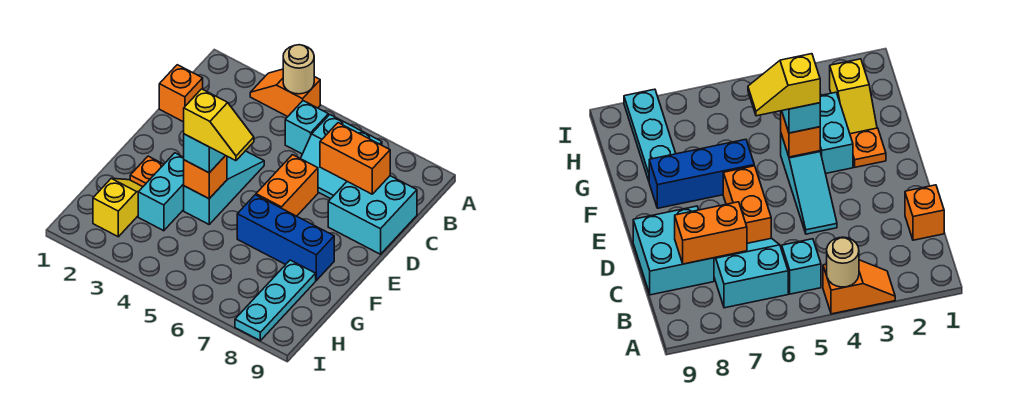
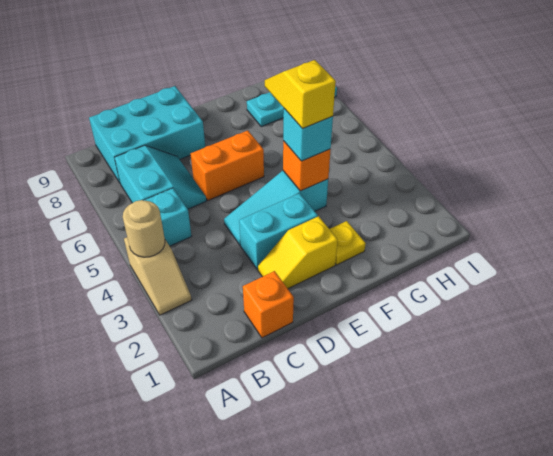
orange 1x2 slope [250,69,320,117] -> tan 1x2 slope [124,237,192,315]
orange 1x2 brick [320,123,390,194] -> none
cyan 2x2 brick [328,176,417,254] -> cyan 2x3 brick [89,86,205,183]
orange 1x1 plate [130,156,164,187] -> yellow 1x1 plate [330,221,366,265]
cyan 1x2 brick [138,153,184,231] -> cyan 1x2 brick moved to [239,193,318,269]
blue 1x3 brick [237,195,334,280] -> none
yellow 1x2 slope [93,178,142,237] -> yellow 1x2 slope moved to [258,216,338,289]

